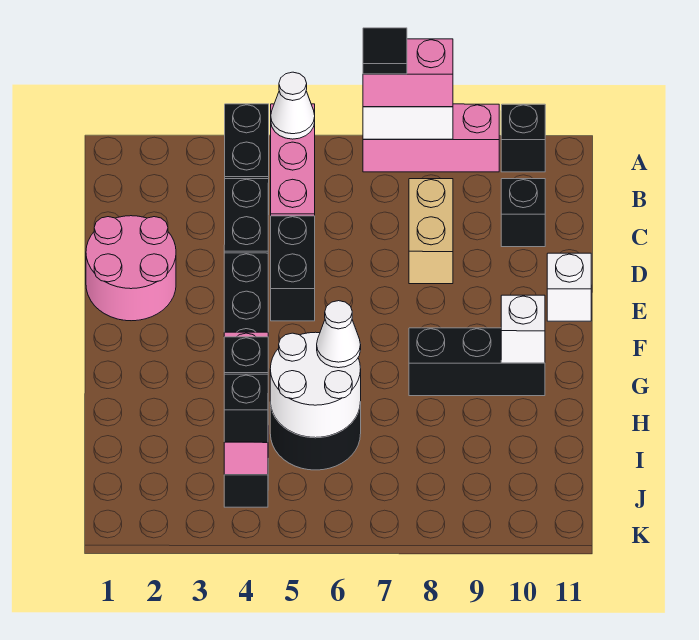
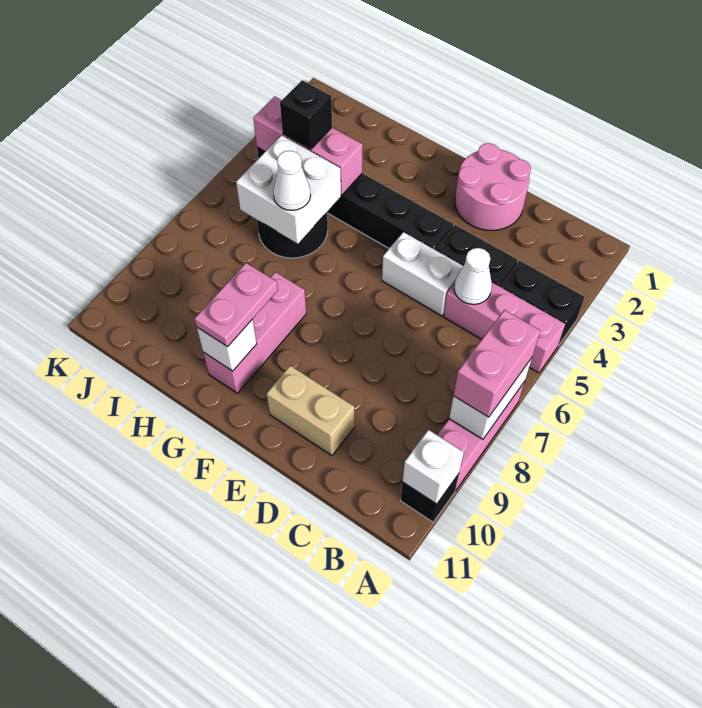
white 1x1 cone [271,72,315,139] -> white 1x1 cone moved to [454,248,492,304]
black 1x1 tile [363,28,407,74] -> none
tan 1x2 brick [409,179,453,284] -> tan 1x2 brick moved to [267,366,354,455]
black 1x1 brick [501,179,545,247] -> none
black 1x2 brick [271,216,315,321] -> white 1x2 brick [382,232,463,316]
white 1x1 brick [547,253,591,321] -> white 1x1 brick moved to [403,430,464,504]
black 1x3 brick [409,328,545,396] -> pink 1x3 brick [203,272,306,393]
none -> pink 1x2 plate [195,263,278,347]
white 2x2 round brick [270,332,361,438] -> white 2x2 brick [236,135,341,244]
black 1x1 brick [224,374,268,442] -> none

